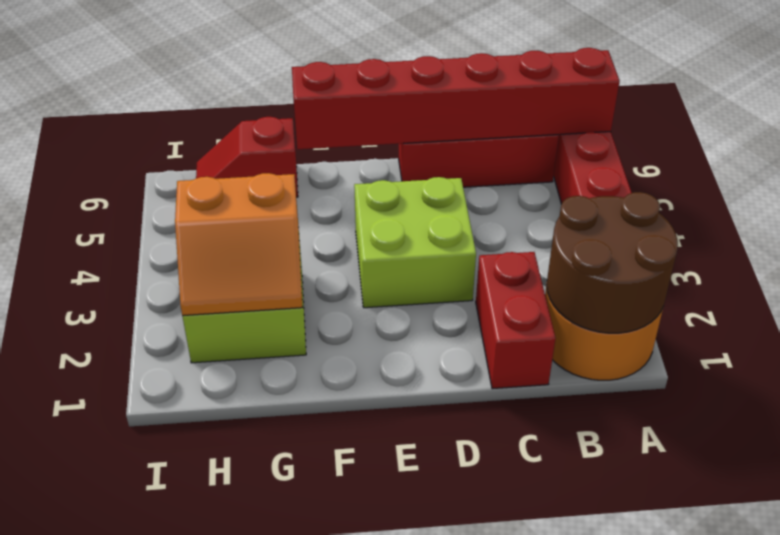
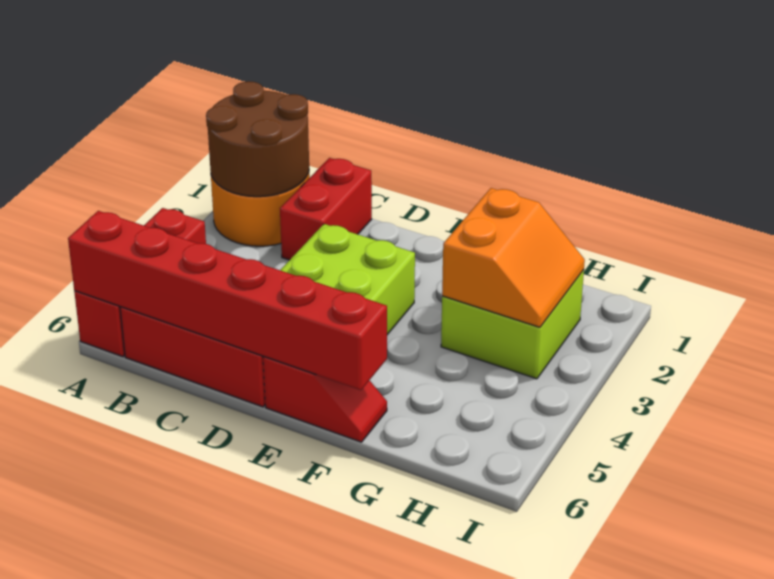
orange 2x2 slope [175,173,303,316] -> orange 2x2 slope turned to [442,188,585,327]
red 1x2 slope [196,117,298,197] -> red 1x2 slope moved to [263,356,387,442]

